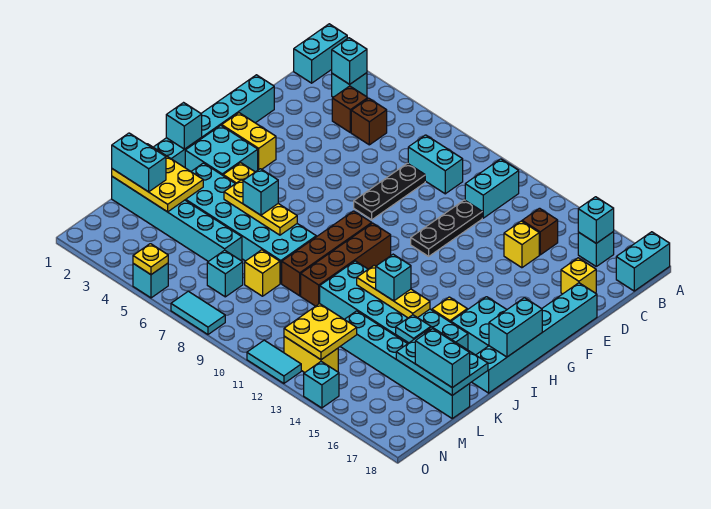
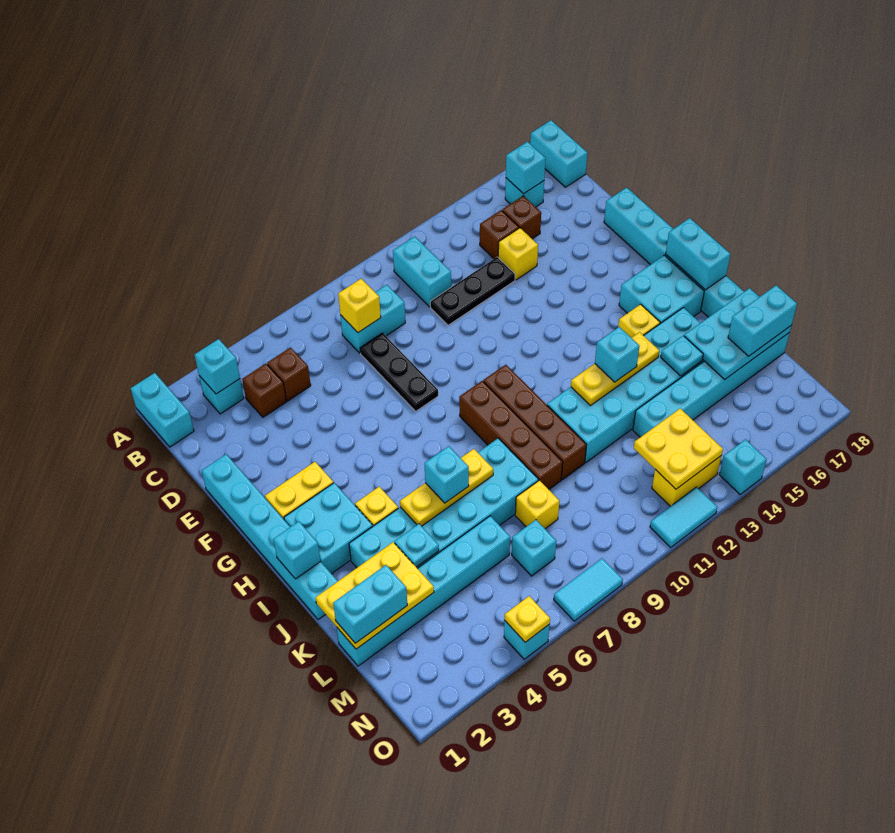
none -> brown 1x1 brick [502,196,541,239]
black 1x3 plate [411,200,482,256] -> black 1x3 plate turned to [430,257,515,325]
yellow 1x1 brick [561,258,596,294] -> yellow 1x1 brick moved to [338,279,381,332]
none -> cyan 1x1 plate [395,524,439,567]

